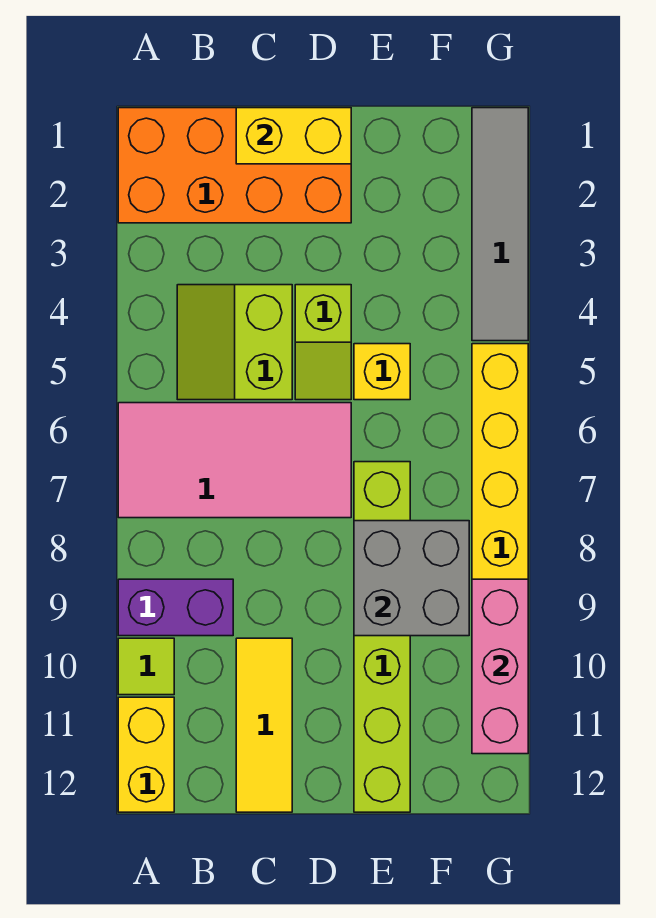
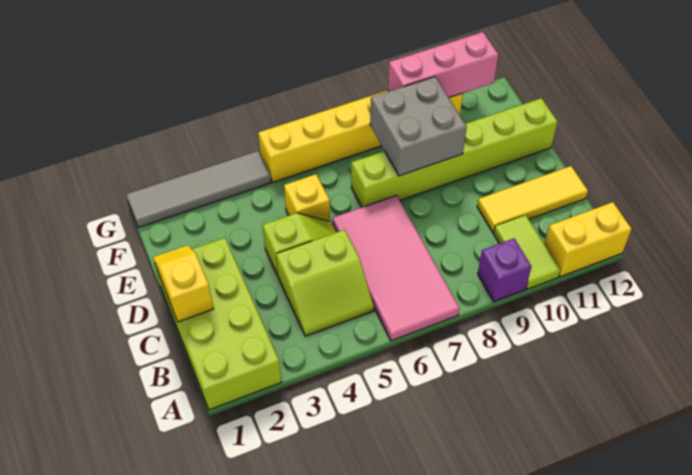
orange 2x4 brick [118,108,351,223] -> lime 2x4 brick [155,238,281,410]
purple 1x2 brick [118,579,233,636] -> purple 1x1 brick [478,239,531,302]
lime 1x1 tile [118,638,174,695] -> lime 1x2 tile [494,215,560,289]
yellow 1x2 brick [236,108,351,164] -> yellow 1x2 slope [153,245,213,322]

